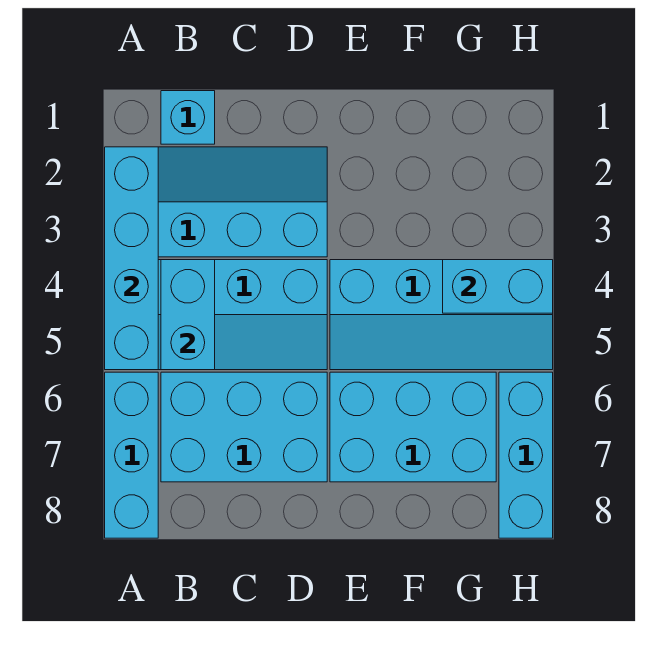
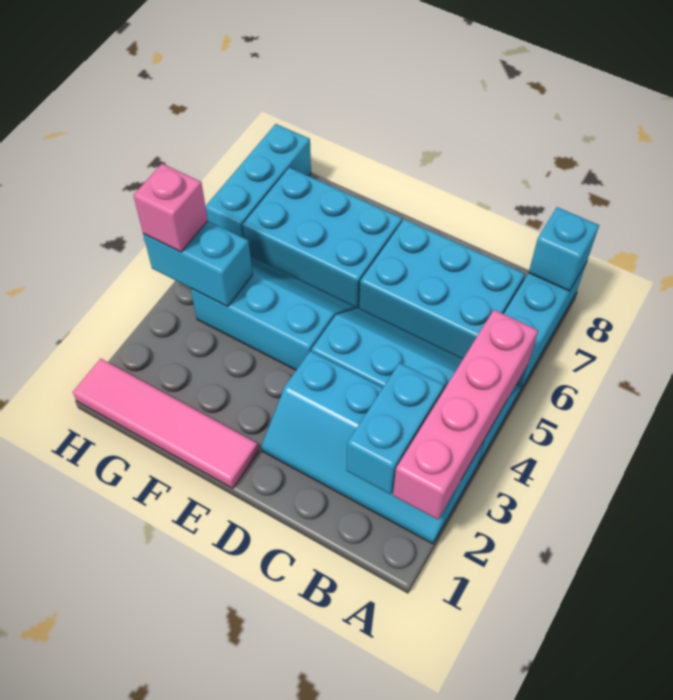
cyan 1x4 brick [105,147,158,370] -> pink 1x4 brick [393,310,538,520]
cyan 1x1 brick [161,91,215,144] -> cyan 1x1 brick moved to [529,207,599,291]
cyan 1x2 brick [161,260,215,370] -> cyan 1x2 brick moved to [347,363,444,494]
none -> pink 1x4 tile [73,359,259,488]
cyan 2x4 slope [330,260,553,370] -> cyan 2x3 slope [191,256,356,370]
none -> pink 1x1 brick [133,164,208,252]

